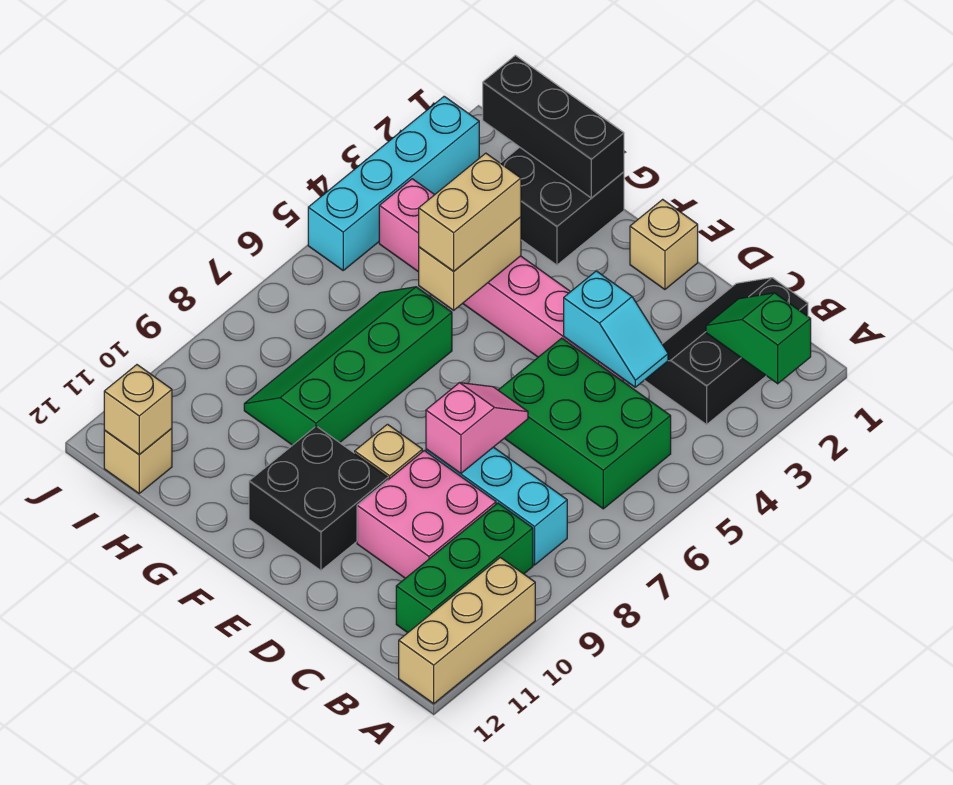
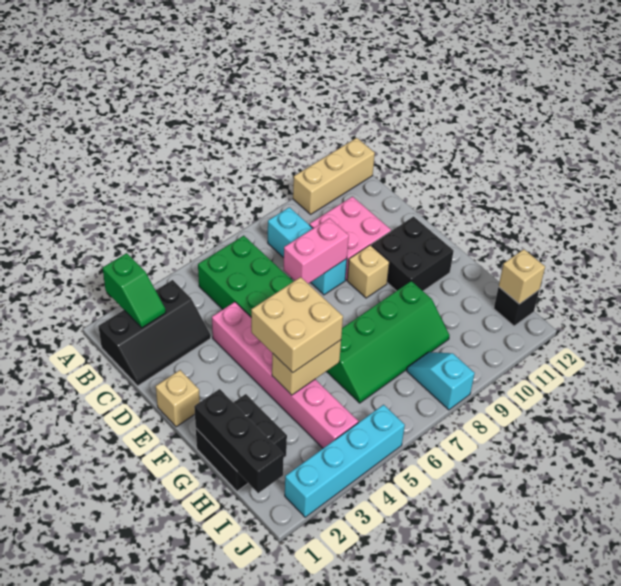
green 1x3 brick [396,503,533,633] -> none
cyan 1x2 slope [564,271,668,387] -> cyan 1x2 slope moved to [407,352,475,410]
pink 1x2 slope [426,383,528,473] -> pink 1x2 brick [284,218,349,284]
tan 1x2 brick [419,153,521,271] -> tan 2x2 brick [251,277,343,373]
tan 1x1 brick [104,428,172,493] -> black 1x1 brick [494,287,539,326]

